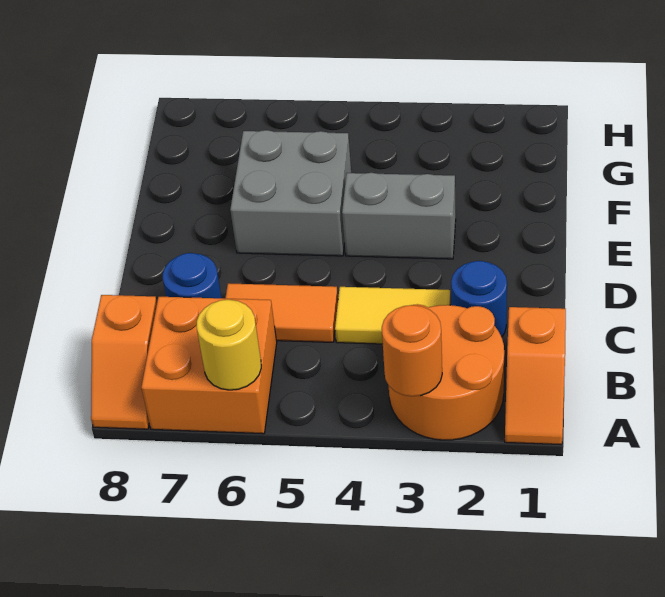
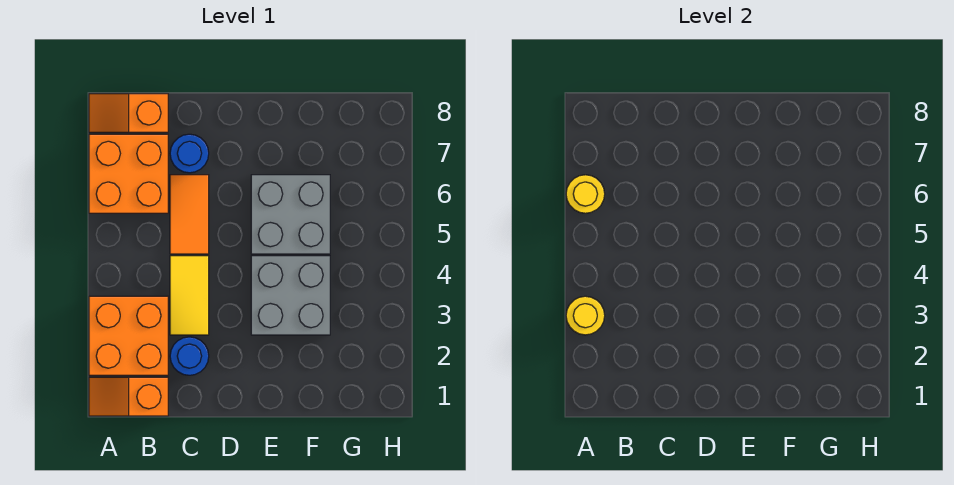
orange 2x2 round brick [389,304,504,440] -> orange 2x2 brick [89,296,168,375]
orange 1x1 round brick [382,305,442,396] -> yellow 1x1 round brick [566,296,605,335]
grey 1x2 brick [342,173,456,259] -> grey 2x2 brick [251,256,330,335]

